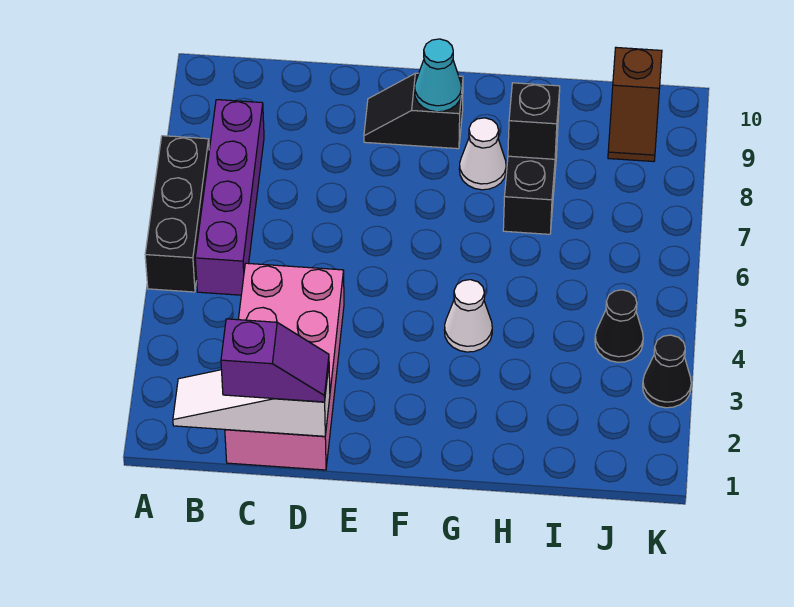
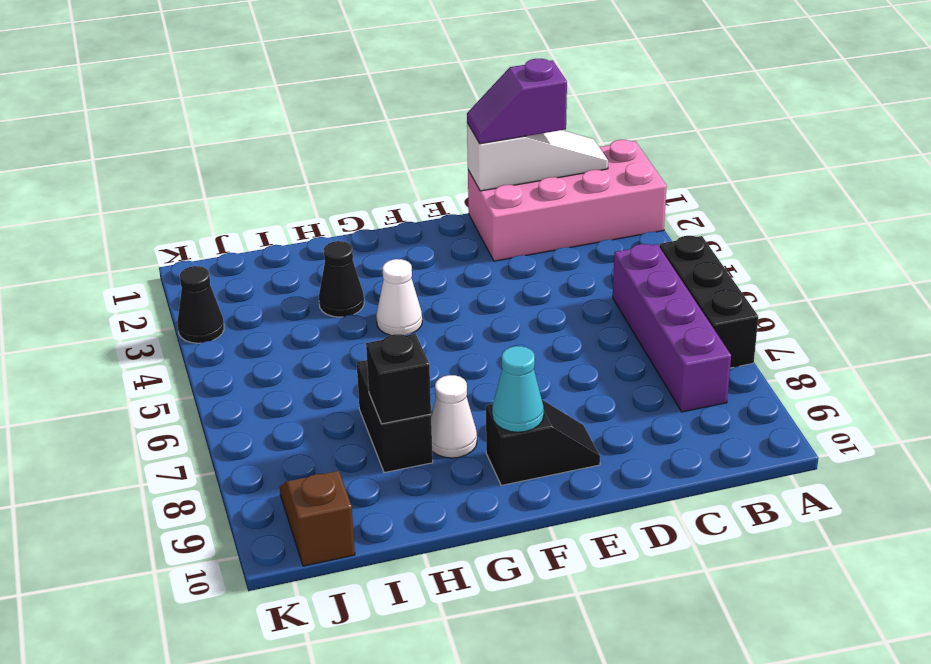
pink 2x4 brick [225,263,344,470] -> pink 2x4 brick turned to [468,140,667,261]
black 1x1 cone [595,290,643,362] -> black 1x1 cone moved to [319,241,364,317]

